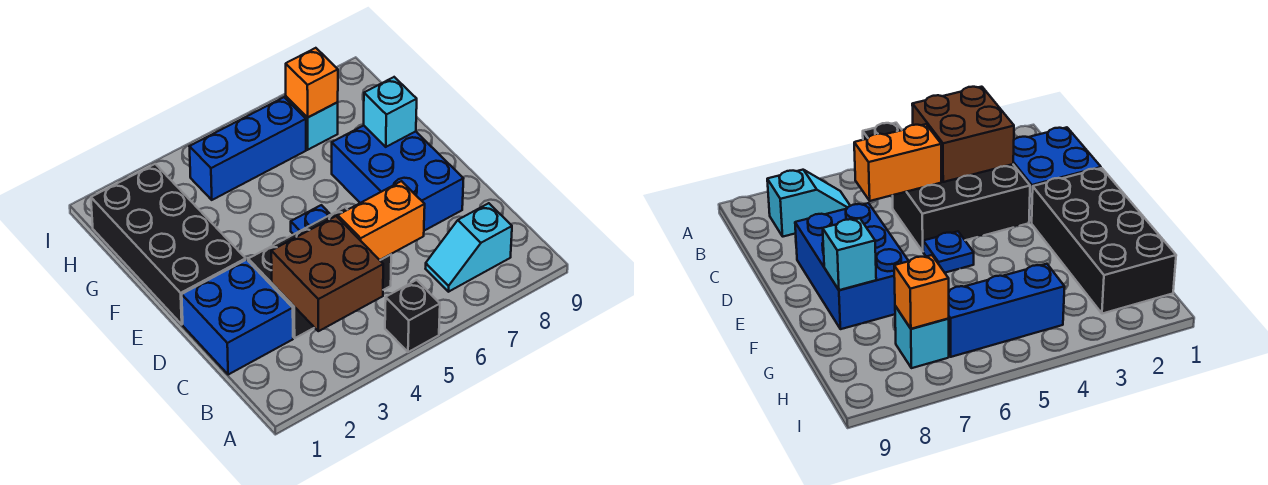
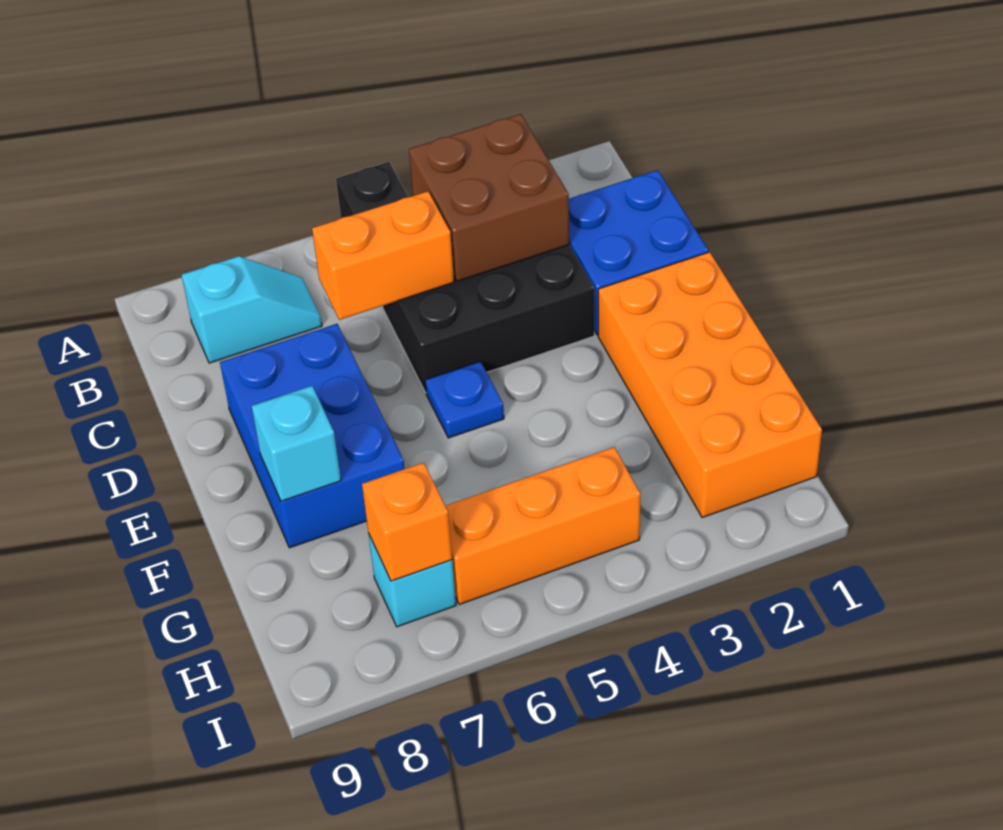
black 2x4 brick [91,164,246,324] -> orange 2x4 brick [598,252,822,518]
blue 1x3 brick [189,97,306,200] -> orange 1x3 brick [446,447,640,605]

